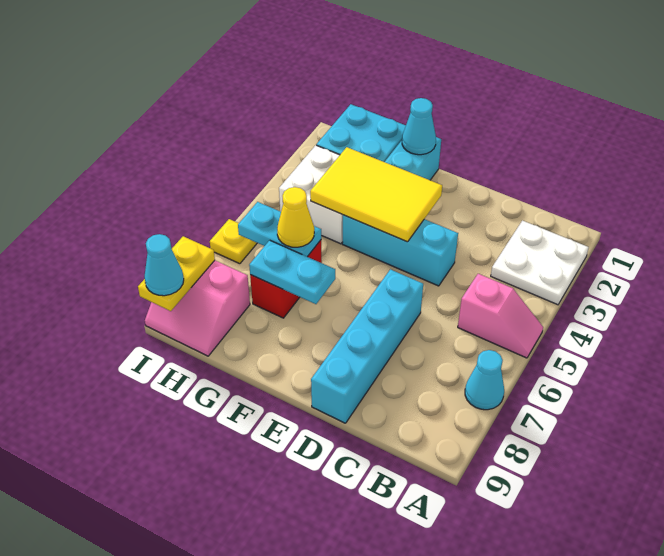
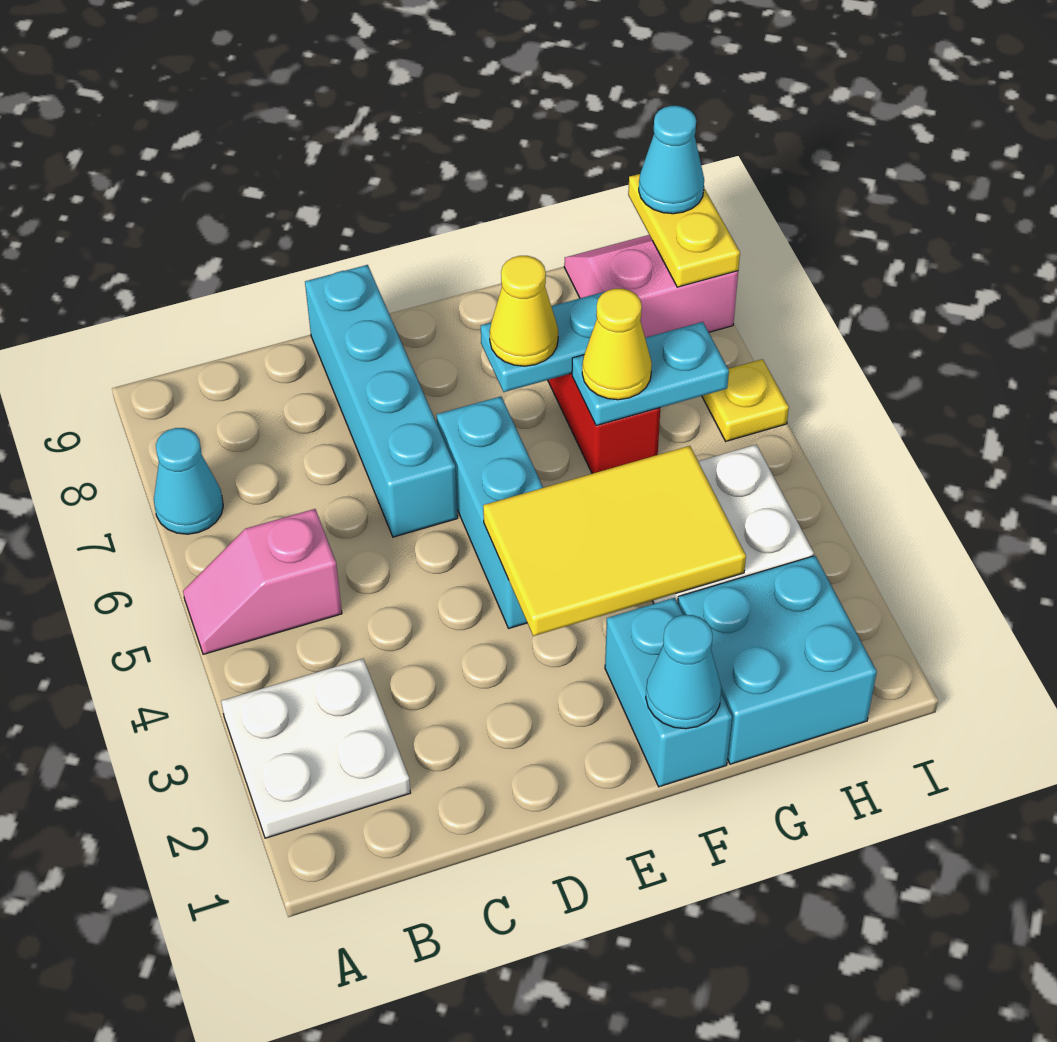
cyan 1x3 brick [342,215,458,286] -> cyan 1x3 brick turned to [436,396,543,628]
none -> yellow 1x1 cone [490,256,558,366]

